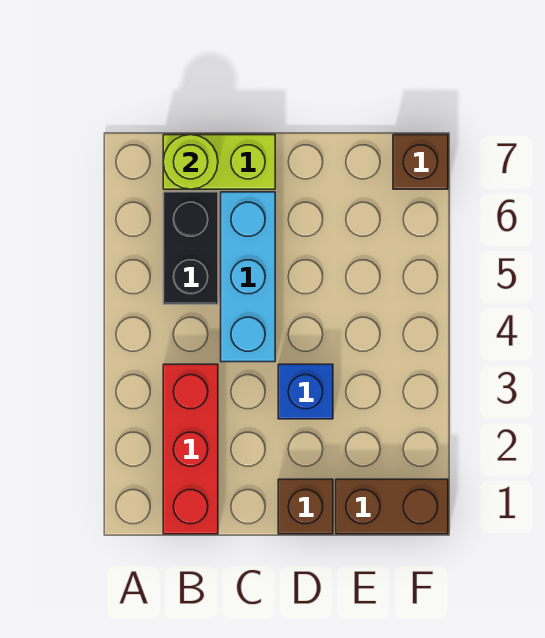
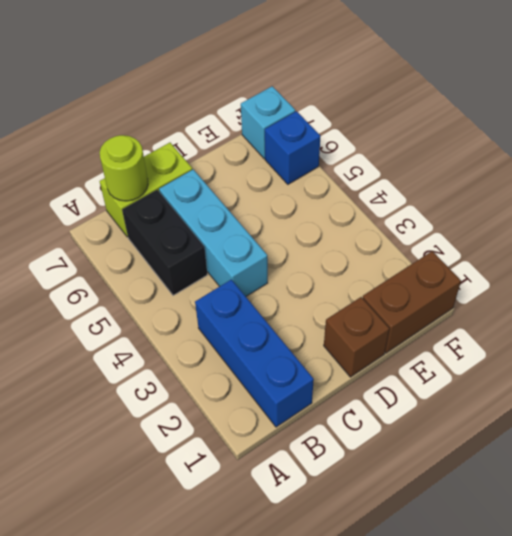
red 1x3 brick [163,364,218,534] -> blue 1x3 brick [195,279,314,427]
blue 1x1 brick [278,364,333,419] -> blue 1x1 brick moved to [265,111,320,184]
brown 1x1 brick [393,135,448,189] -> cyan 1x1 brick [241,86,295,158]

